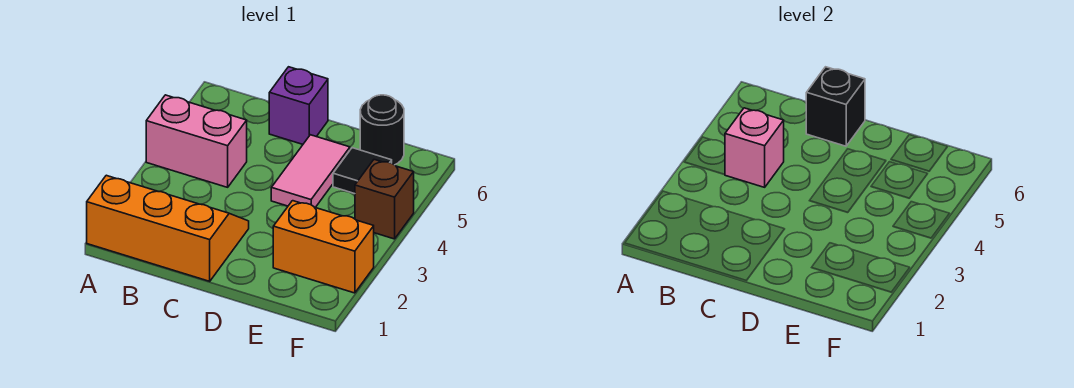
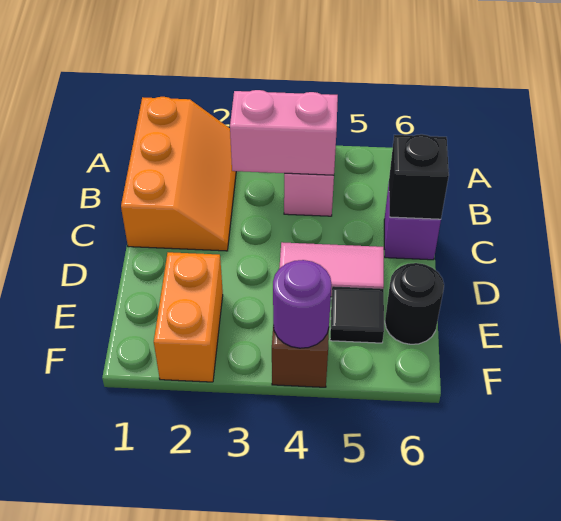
pink 1x1 brick [725,108,784,187] -> pink 1x2 brick [230,90,338,175]
none -> purple 1x1 round brick [273,260,332,348]

